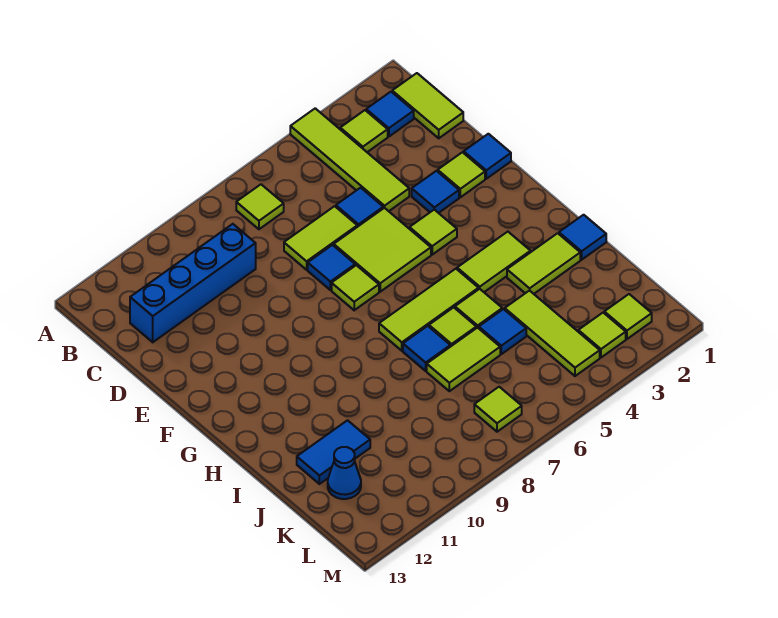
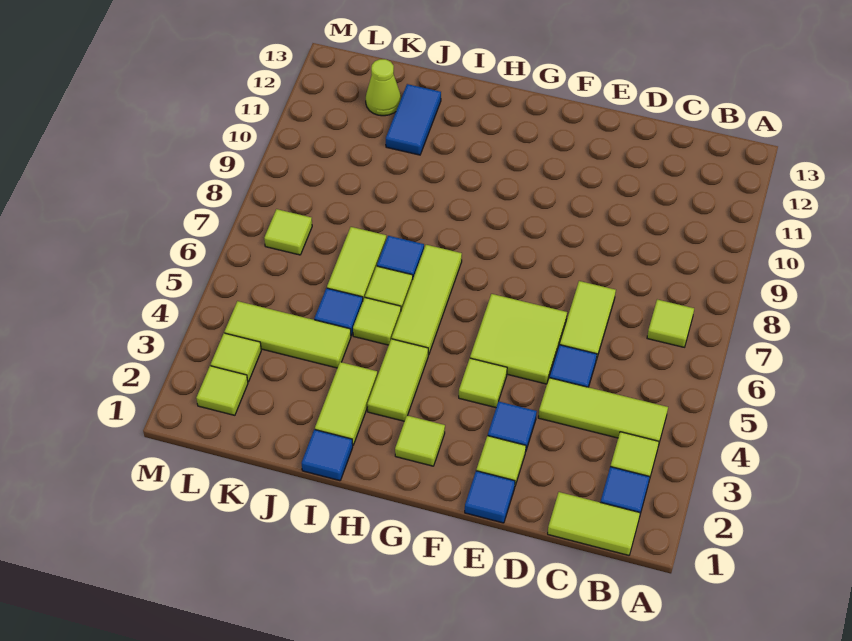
lime 1x4 tile [290,108,409,211] -> lime 1x3 tile [538,378,668,445]
blue 1x4 brick [130,224,256,342] -> none
blue 1x1 tile [308,245,355,290] -> none
lime 1x1 tile [332,265,379,310] -> lime 1x1 tile moved to [395,415,445,466]
blue 1x1 cone [328,447,361,499] -> lime 1x1 cone [366,59,401,116]

